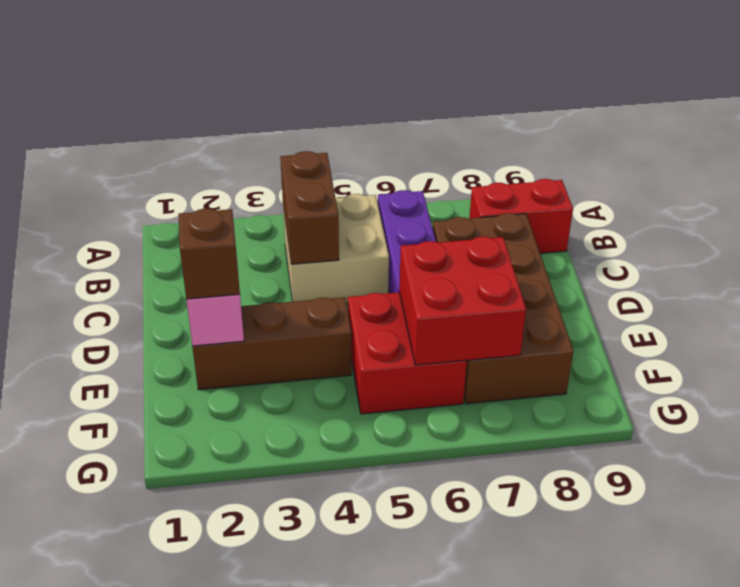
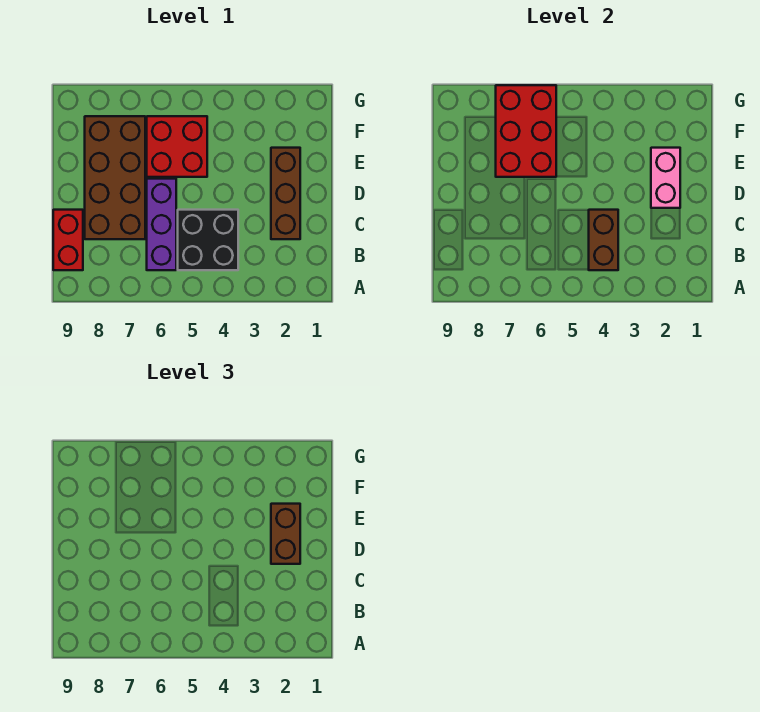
tan 2x2 brick [283,194,389,303] -> black 2x2 brick [178,210,238,270]
red 1x2 brick [470,179,573,253] -> red 1x2 brick turned to [53,210,83,270]
brown 1x3 brick [192,297,352,390] -> brown 1x3 brick turned to [271,148,300,239]
brown 1x1 brick [178,209,240,299] -> brown 1x2 brick [271,504,300,564]
red 2x2 brick [399,237,526,365] -> red 2x3 brick [496,85,556,177]

